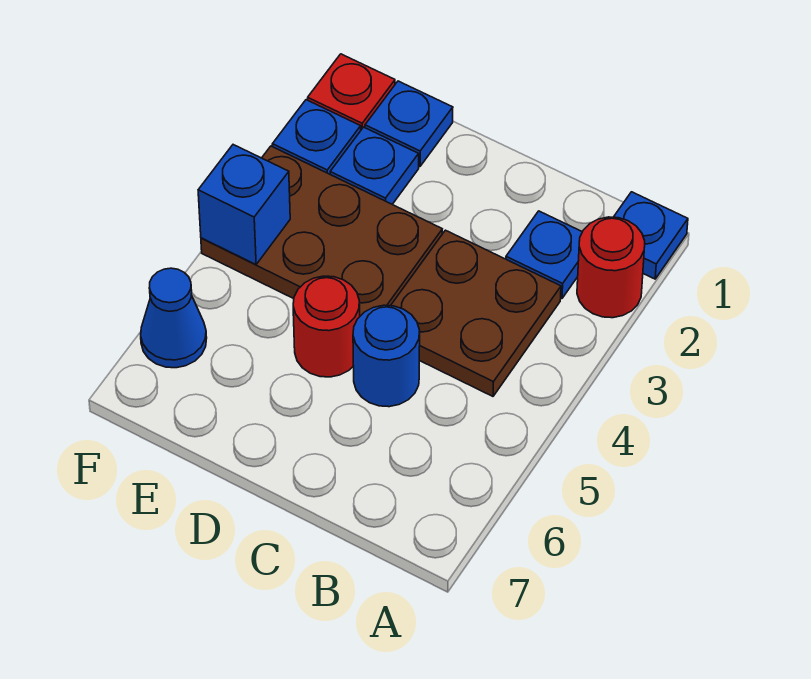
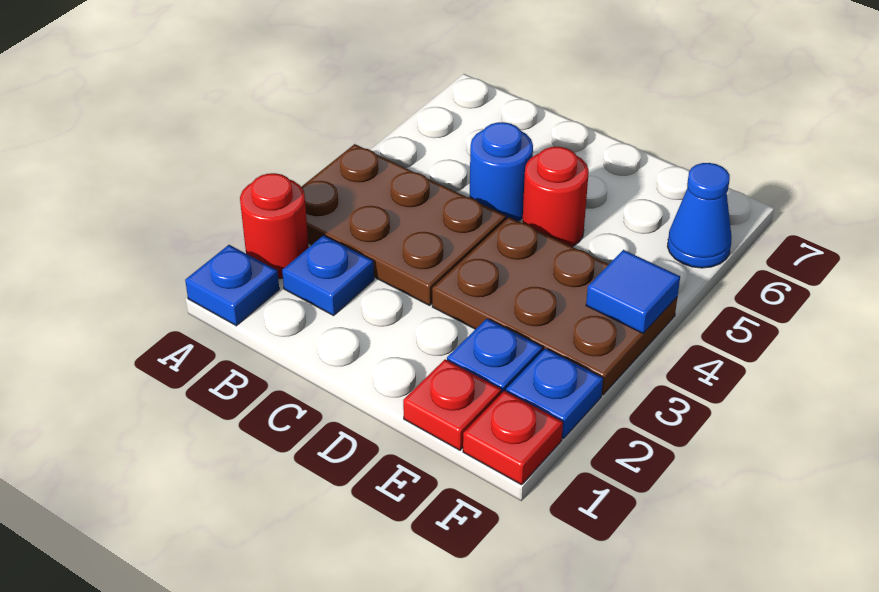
brown 2x2 plate [391,230,561,396] -> brown 2x3 plate [301,144,506,305]
blue 1x1 plate [365,81,453,166] -> red 1x1 plate [403,359,501,450]
blue 1x1 brick [198,145,290,264] -> blue 1x1 tile [586,250,680,333]

